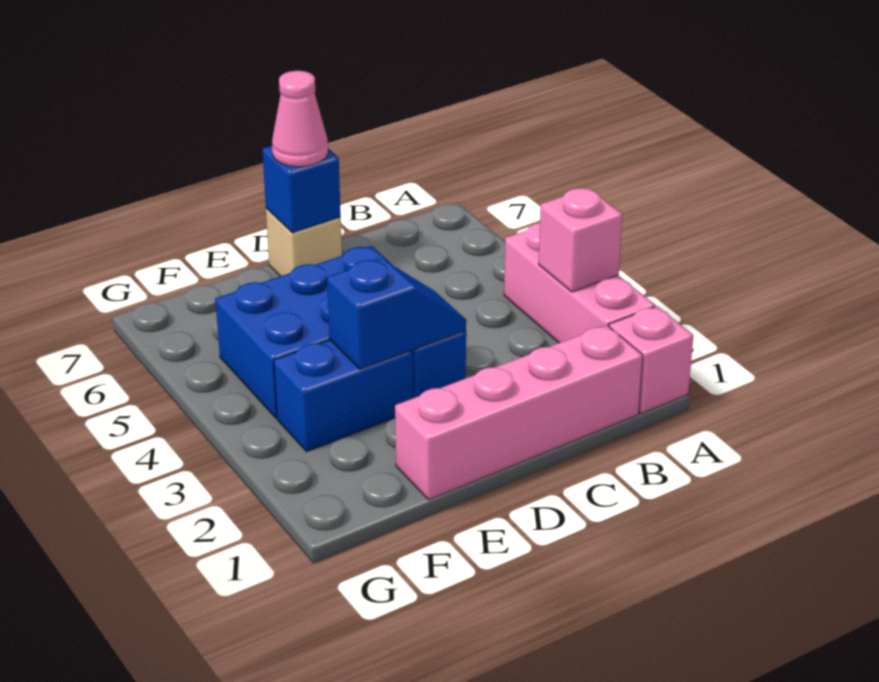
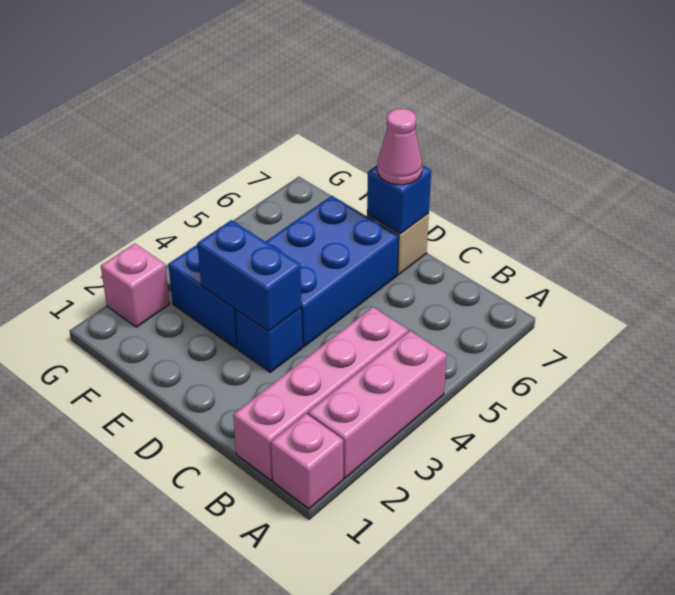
pink 1x1 brick [539,188,622,292] -> pink 1x1 brick moved to [101,244,170,327]
pink 1x4 brick [395,325,643,500] -> pink 1x4 brick turned to [233,307,408,480]
blue 1x2 slope [327,258,466,369] -> blue 1x2 brick [197,220,301,332]
blue 2x3 brick [215,246,392,418] -> blue 2x3 brick turned to [266,196,399,347]

